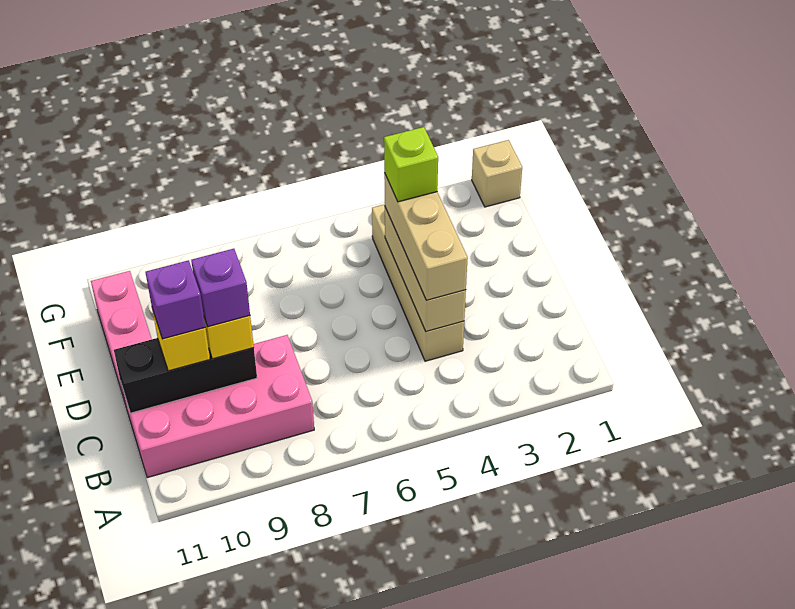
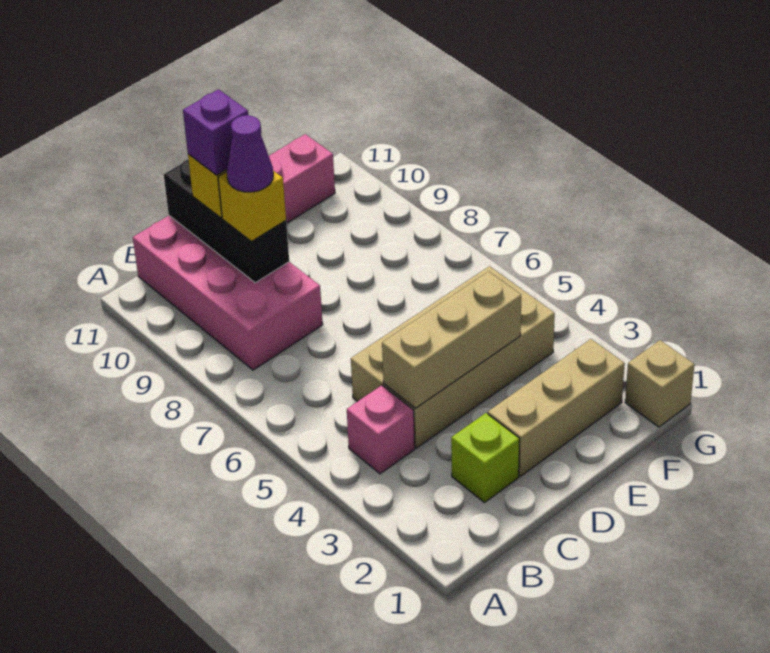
none -> pink 1x1 brick [347,385,415,474]
tan 1x4 brick [372,204,464,361] -> tan 2x4 brick [351,266,555,448]
tan 1x3 brick [384,173,468,300] -> tan 1x3 brick moved to [488,339,625,476]
purple 1x1 brick [191,249,250,327] -> purple 1x1 cone [227,115,273,192]
lime 1x1 brick [384,127,438,202] -> lime 1x1 brick moved to [451,413,520,503]

